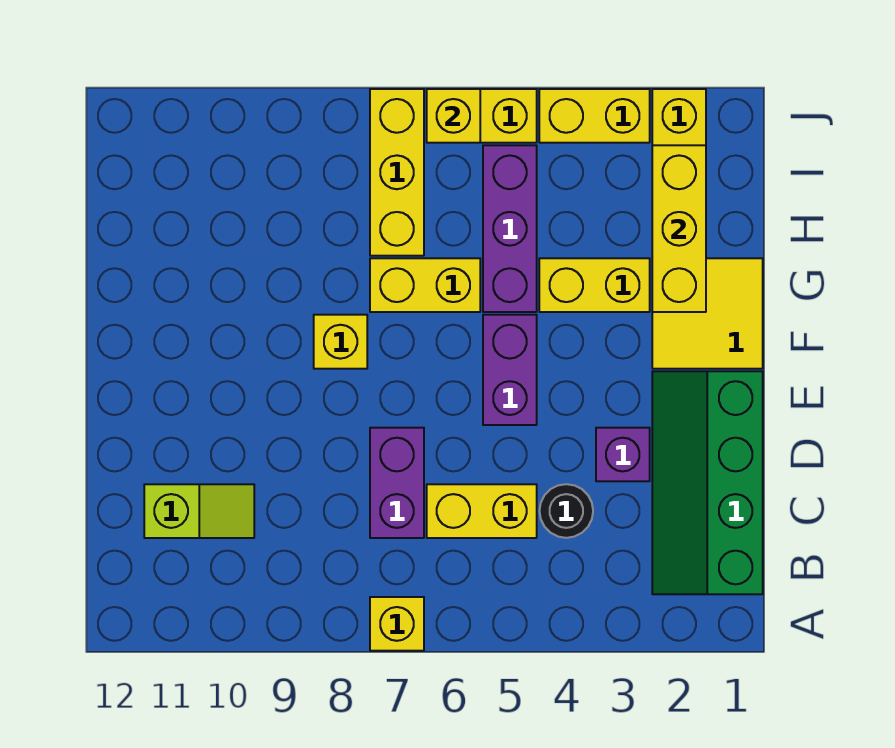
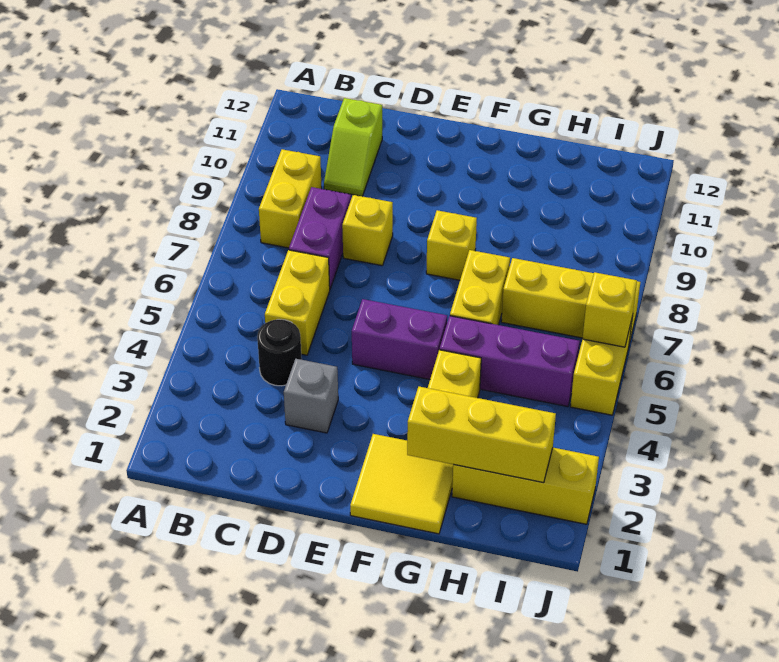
yellow 1x1 brick [370,597,424,651] -> yellow 1x1 brick moved to [342,195,393,266]
green 2x4 slope [652,371,763,594] -> none
purple 1x2 brick [370,428,424,538] -> purple 1x2 brick turned to [289,187,351,289]
purple 1x1 brick [596,428,650,481] -> grey 1x1 brick [284,359,338,433]
yellow 1x2 brick [539,89,650,143] -> yellow 1x2 brick moved to [259,149,322,248]

